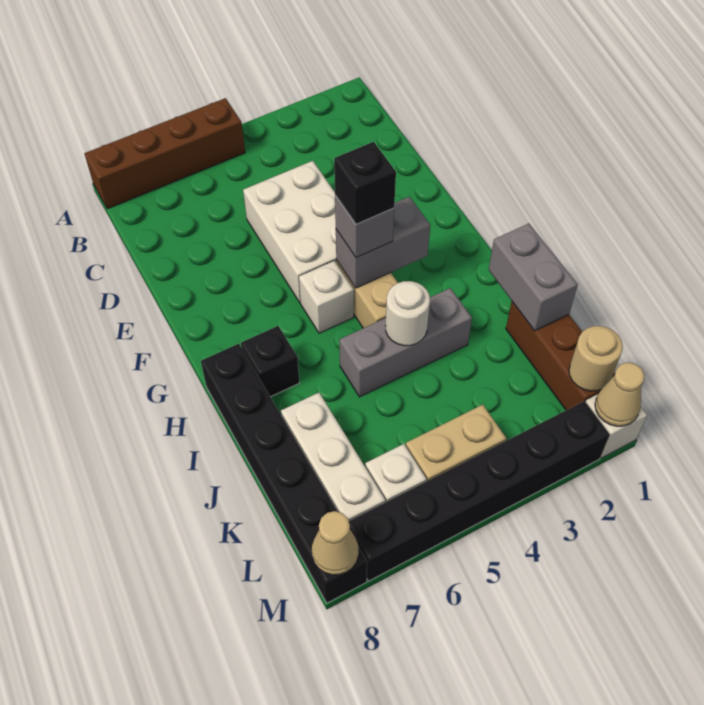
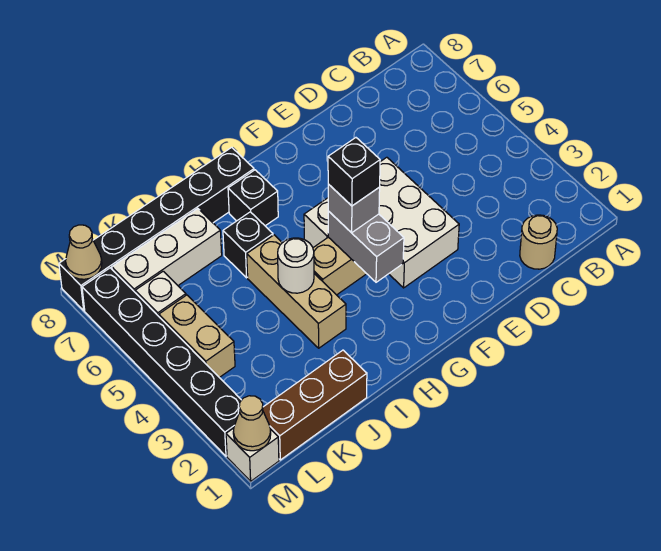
brown 1x4 brick [84,98,245,209] -> none
white 2x3 brick [243,161,336,303] -> white 2x3 brick turned to [379,157,459,288]
grey 1x2 brick [489,223,578,331] -> none
grey 1x3 brick [339,288,472,397] -> tan 1x3 brick [247,235,346,348]
none -> black 1x1 brick [223,212,273,278]
tan 1x1 round brick [569,326,623,391] -> tan 1x1 round brick moved to [520,215,557,269]

